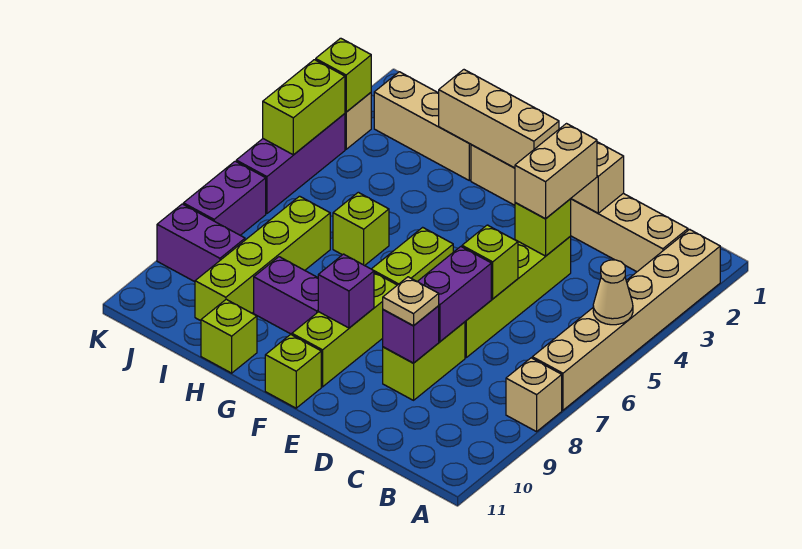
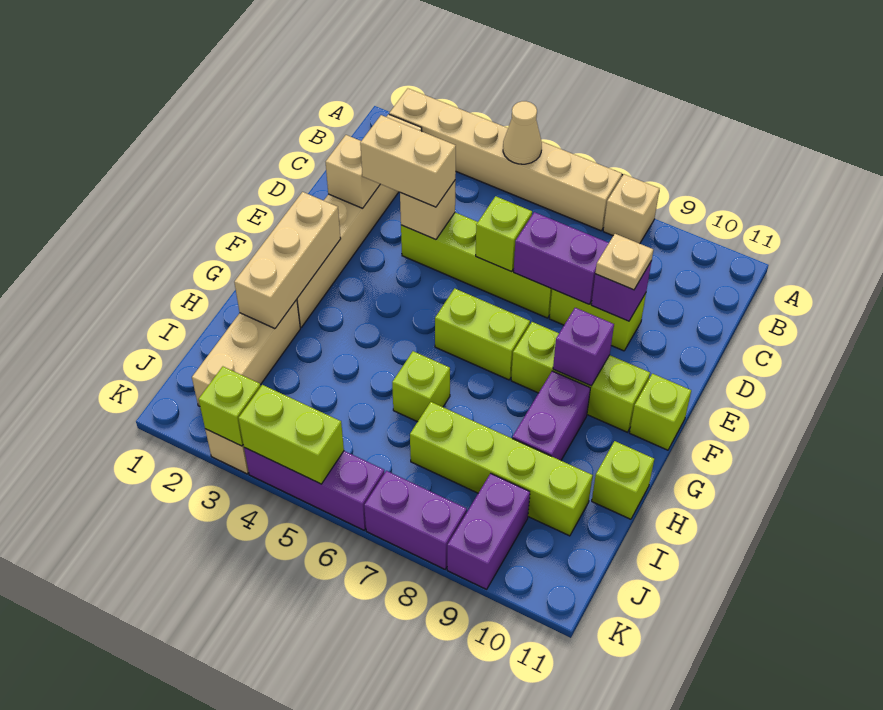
lime 1x1 brick [515,199,571,256] -> tan 1x1 brick [400,181,455,240]

